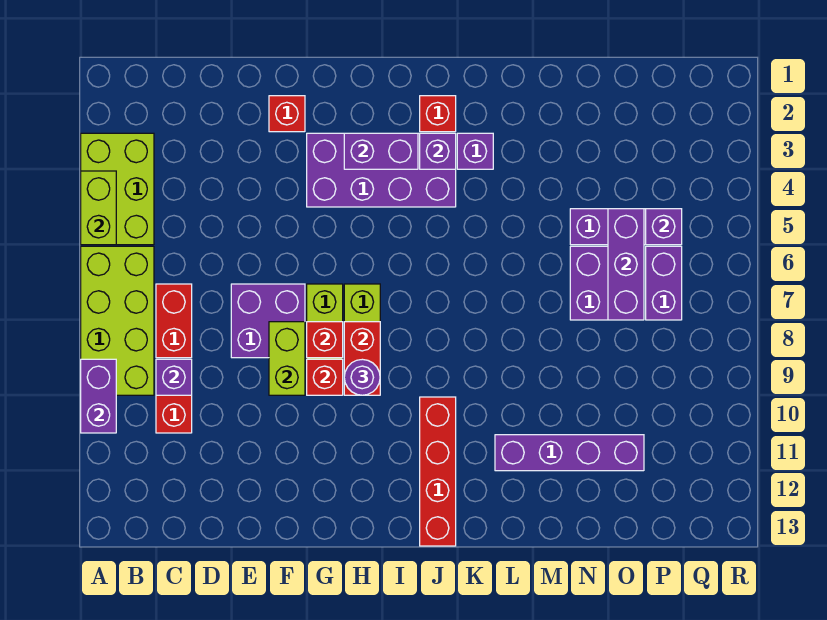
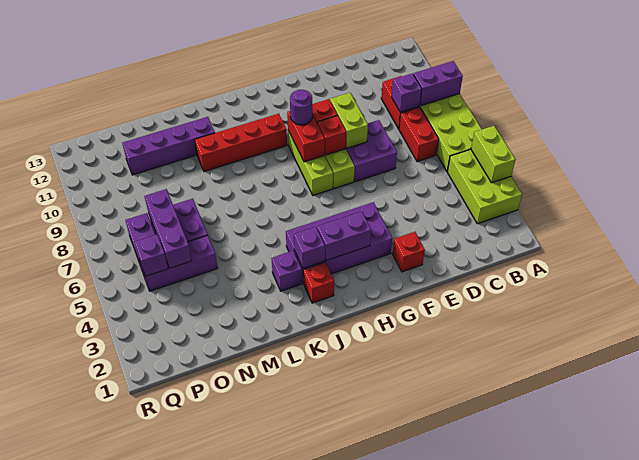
purple 1x2 brick [81,359,116,433] -> purple 1x2 brick turned to [414,61,463,106]
red 1x4 brick [420,397,456,546] -> red 1x4 brick turned to [195,114,287,172]

